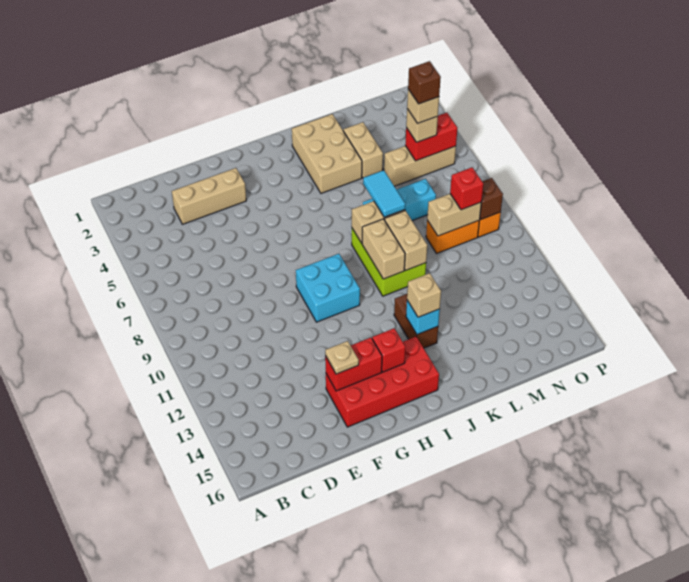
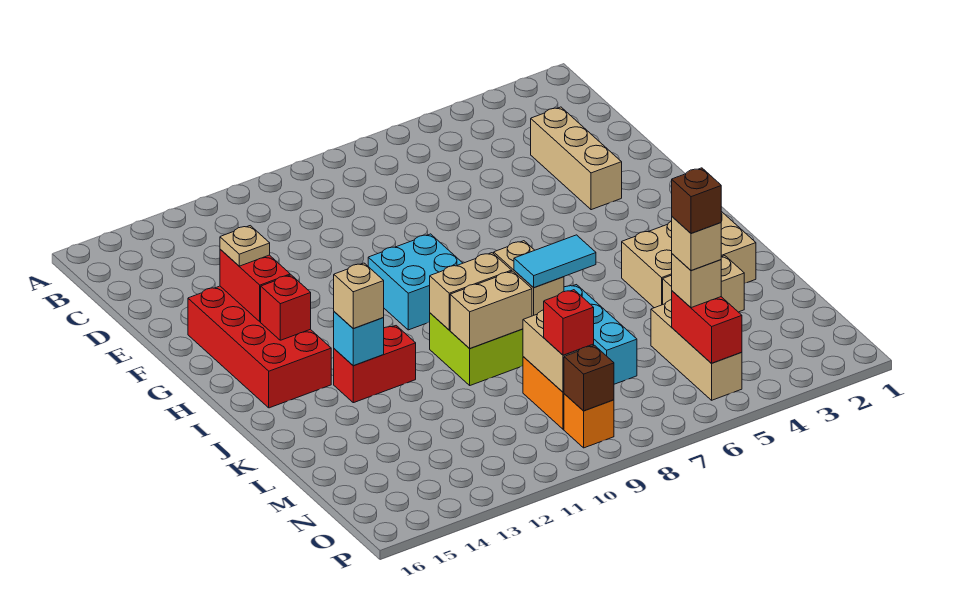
brown 1x2 brick [394,294,438,348] -> red 1x2 brick [334,326,416,403]

